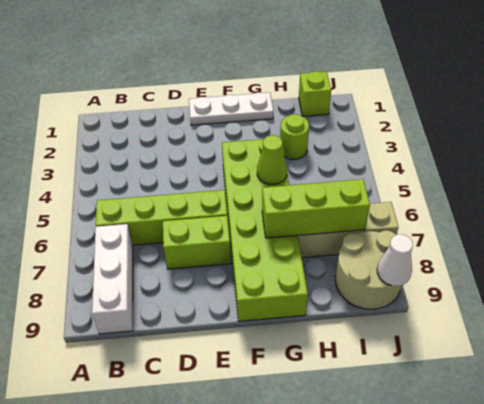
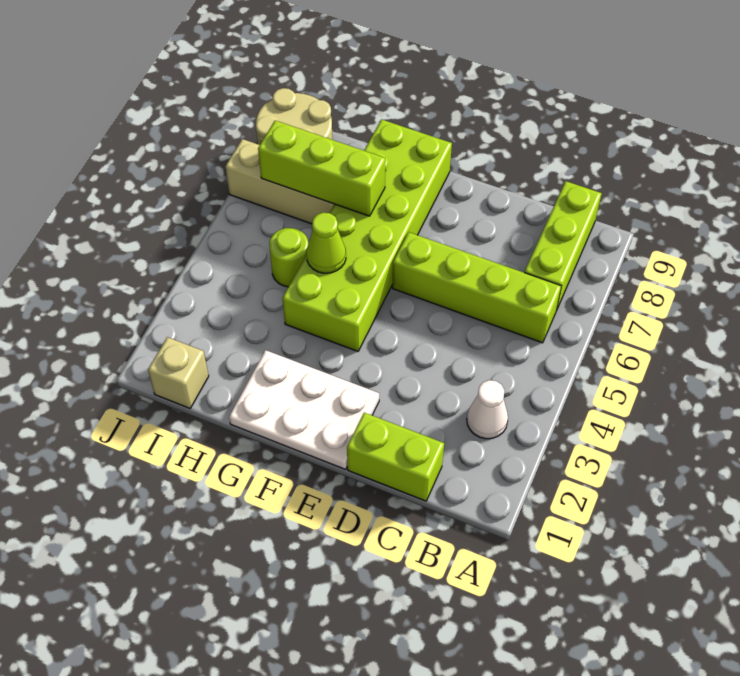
white 1x3 brick [92,224,133,334] -> lime 1x3 brick [524,181,602,311]
lime 1x2 brick [163,216,231,269] -> lime 1x2 brick moved to [347,413,444,501]
white 1x3 plate [189,93,273,125] -> white 2x3 plate [229,350,379,469]
lime 1x1 round brick [280,114,309,159] -> lime 1x1 round brick moved to [269,228,308,287]
lime 1x1 brick [299,71,331,117] -> tan 1x1 brick [148,337,209,408]
white 1x1 cone [377,234,413,286] -> white 1x1 cone moved to [467,380,508,439]

